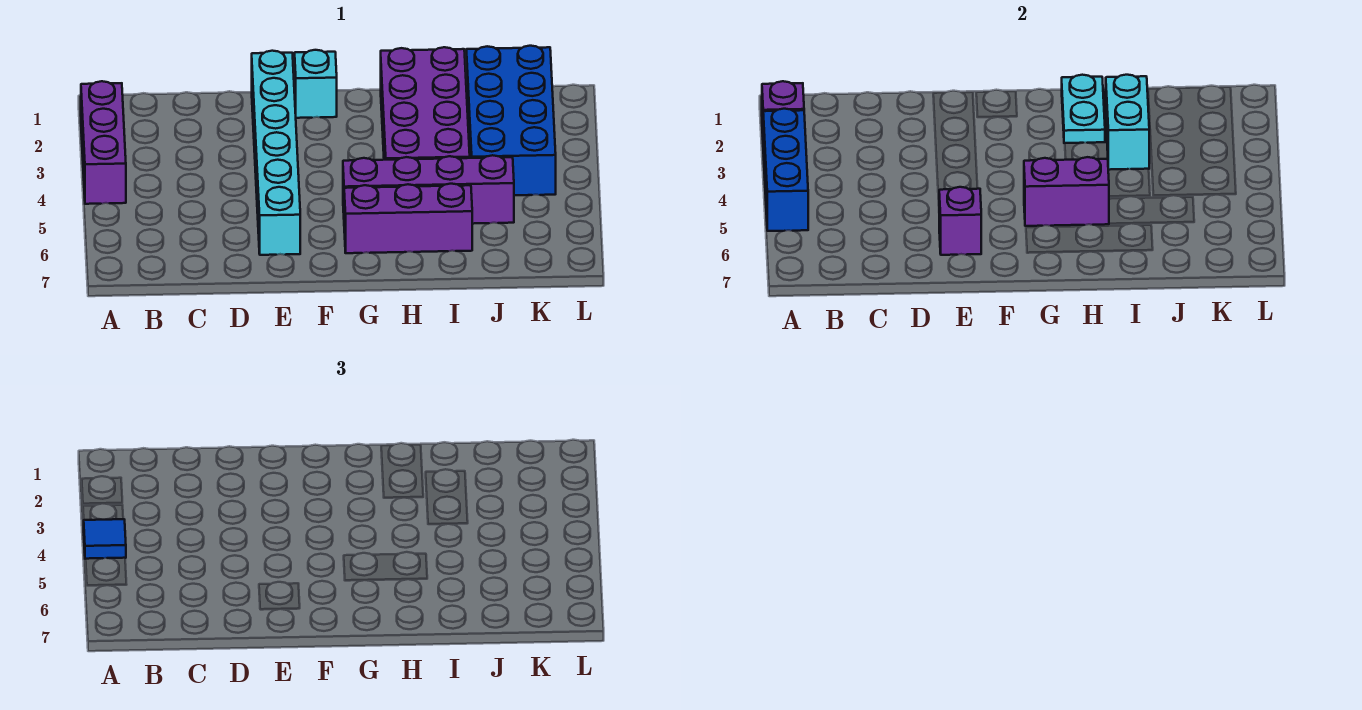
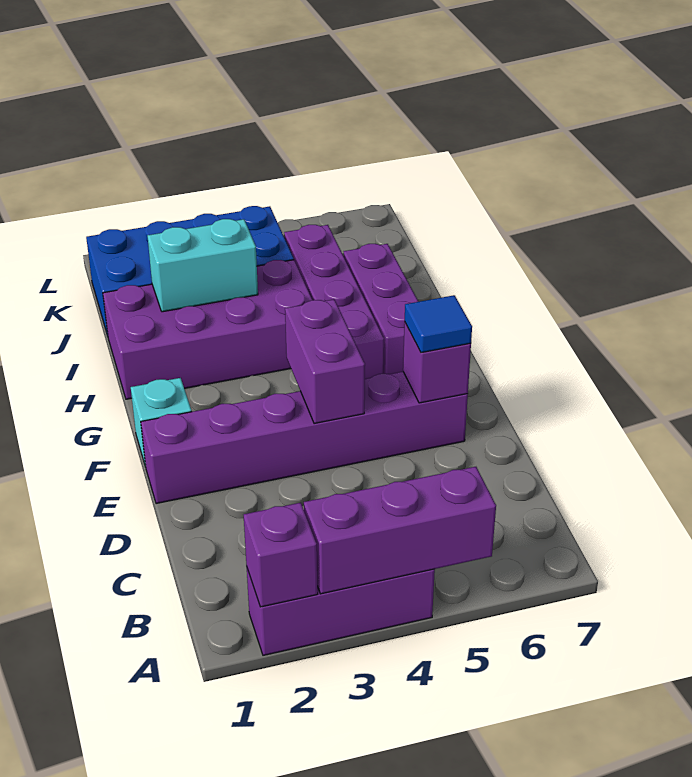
blue 1x3 brick [763,109,808,231] -> purple 1x3 brick [304,467,496,594]
blue 1x1 tile [84,519,126,559] -> blue 1x1 tile moved to [405,295,472,353]
cyan 1x6 brick [252,51,300,255] -> purple 1x6 brick [141,372,468,504]
purple 1x2 brick [1024,157,1109,226] -> purple 1x2 brick moved to [285,299,365,424]
cyan 1x2 plate [1062,75,1105,143] -> none

